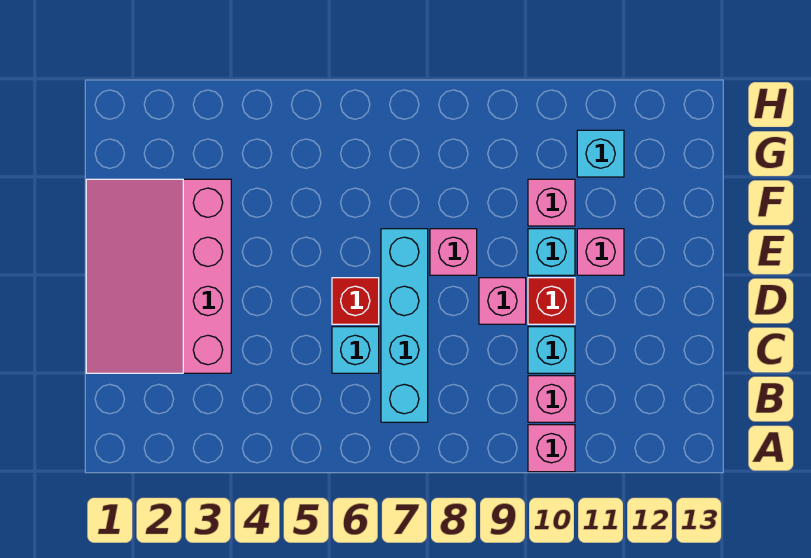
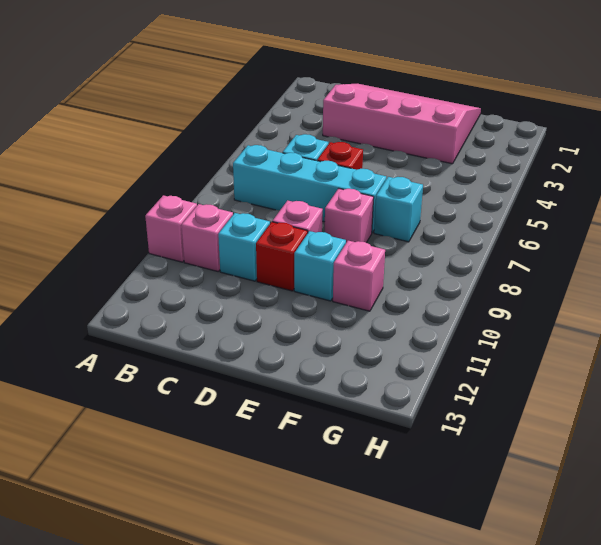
pink 1x1 brick [577,229,624,275] -> none
cyan 1x1 brick [577,130,624,177] -> cyan 1x1 brick moved to [374,177,423,242]

